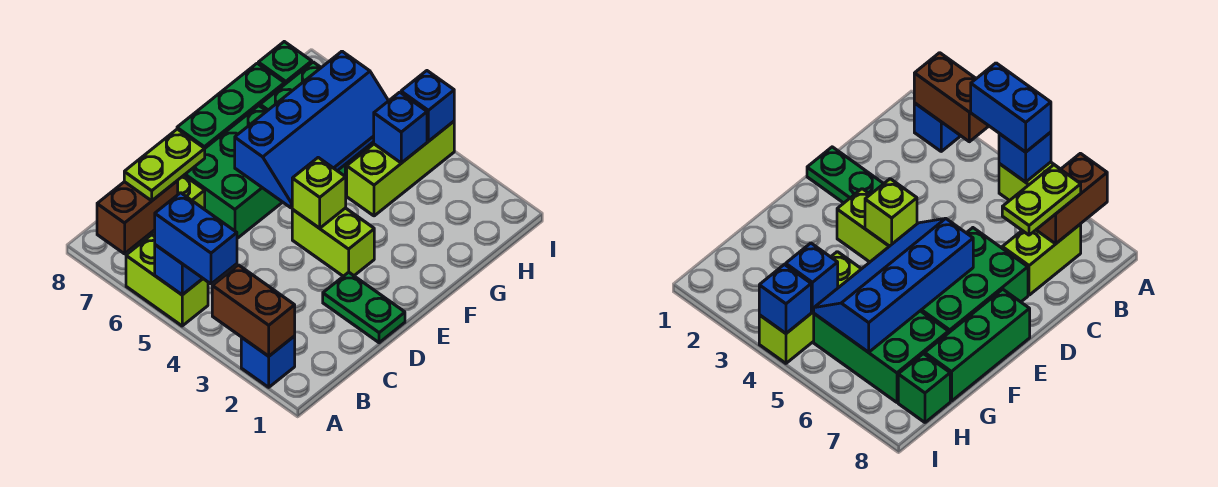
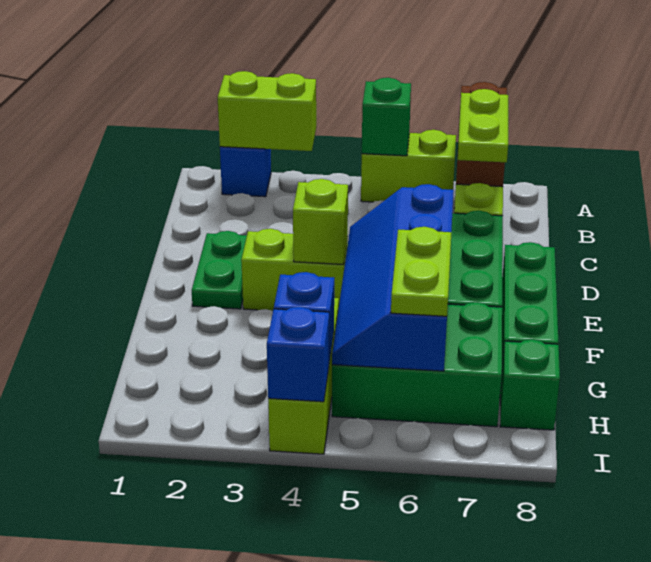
brown 1x2 brick [212,265,295,356] -> lime 1x2 brick [218,71,316,151]
blue 1x2 brick [155,193,237,284] -> none
blue 1x1 brick [155,245,203,295] -> green 1x1 brick [362,78,411,156]
green 1x2 plate [323,272,405,343] -> green 1x2 plate turned to [192,231,247,309]
none -> lime 1x2 plate [391,227,452,316]

